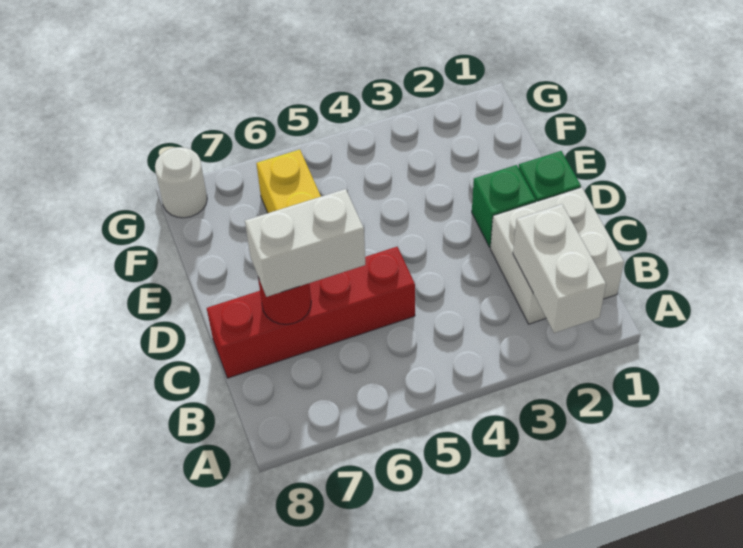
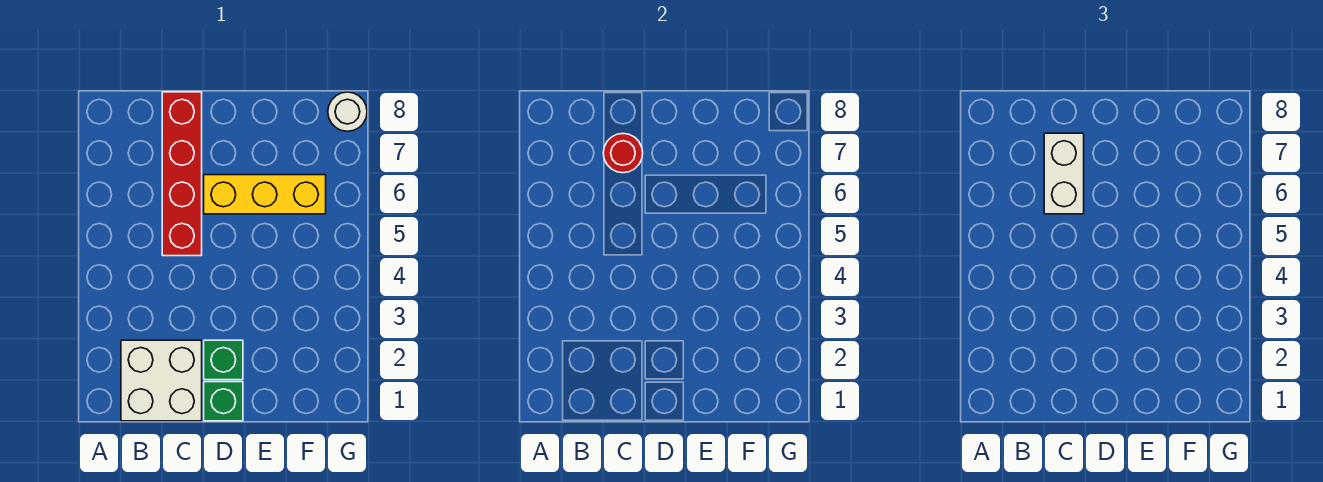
white 1x2 brick [513,204,606,333] -> none

